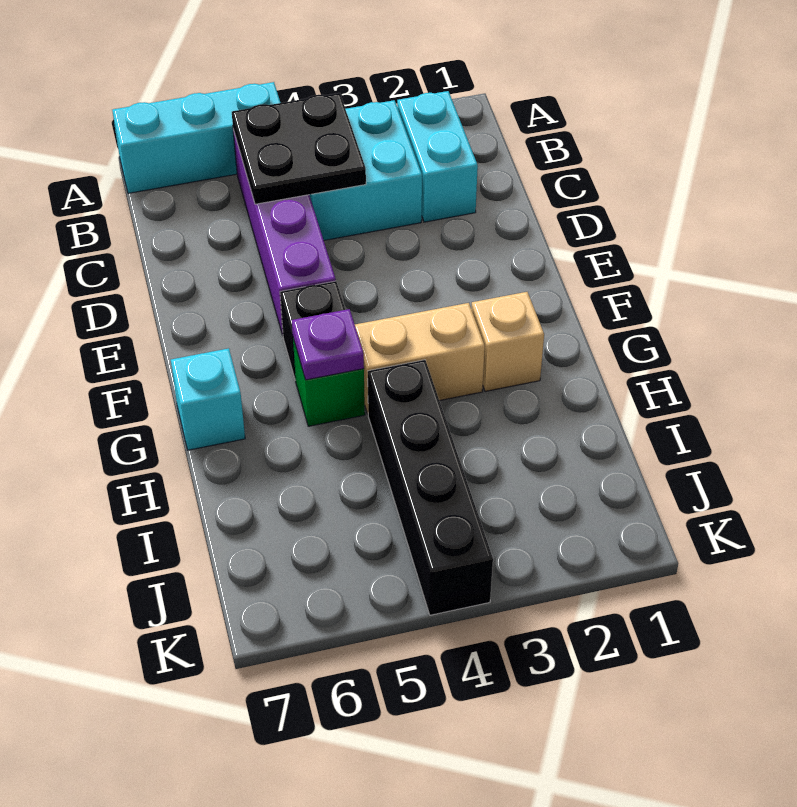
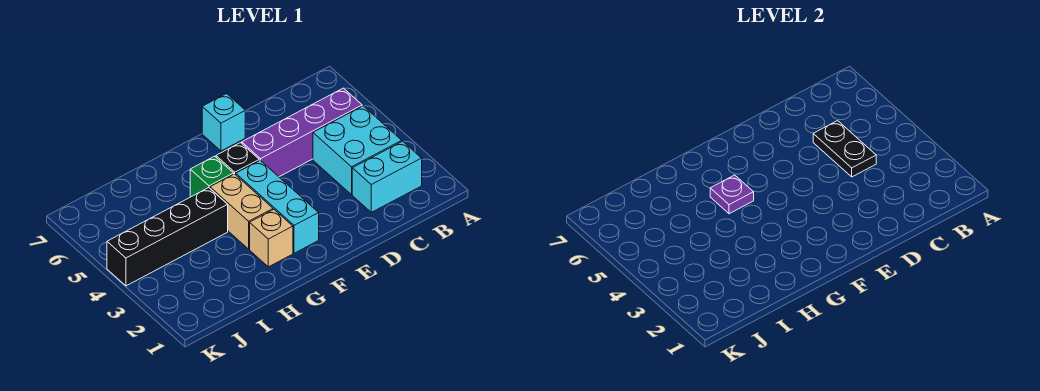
cyan 1x3 brick [112,82,280,193] -> cyan 1x3 brick moved to [236,160,319,253]
black 2x2 plate [232,93,366,204] -> black 1x2 plate [813,121,876,177]
cyan 1x1 brick [171,348,245,450] -> cyan 1x1 brick moved to [202,94,245,151]

